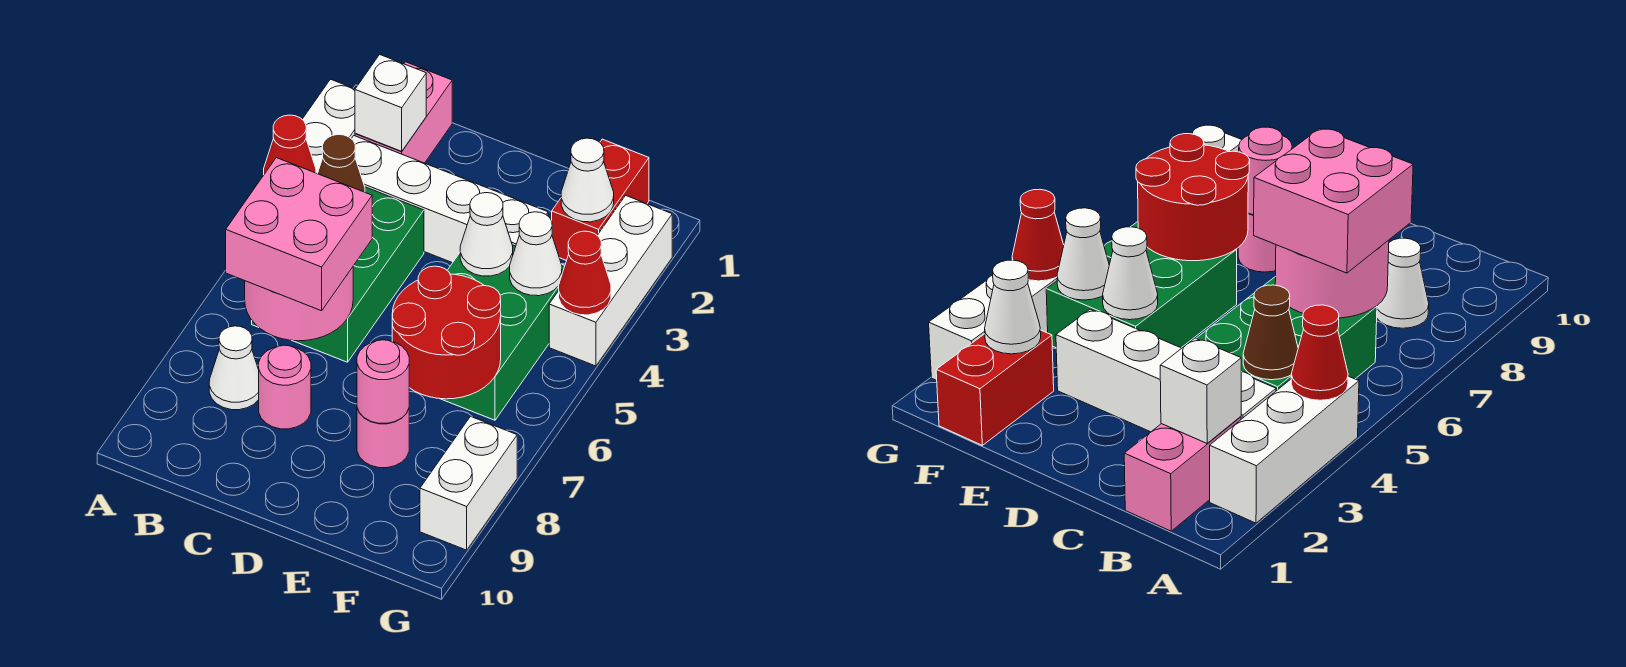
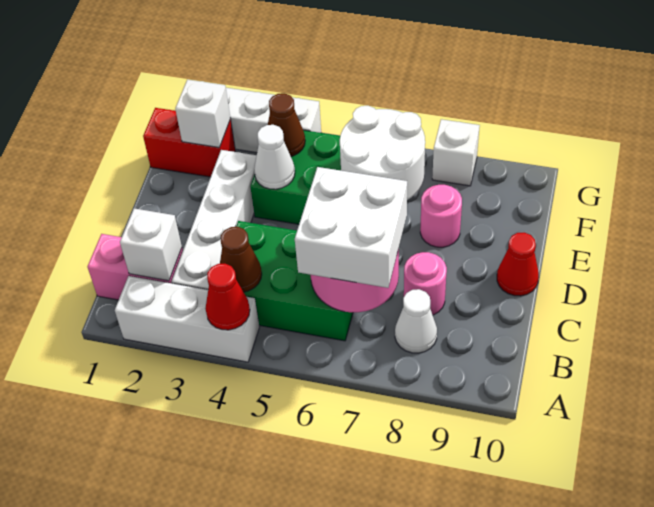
pink 2x2 brick [226,158,372,311] -> white 2x2 brick [295,167,407,288]
red 2x2 round brick [392,266,501,399] -> white 2x2 round brick [340,106,425,200]
pink 1x1 round brick [357,340,409,423] -> none
white 1x1 cone [561,138,614,222] -> white 1x1 brick [175,80,230,148]
white 1x1 cone [510,212,562,296] -> brown 1x1 cone [268,93,305,156]
red 1x1 cone [559,231,611,315] -> red 1x1 cone moved to [497,233,539,296]
white 1x2 brick [420,416,517,550] -> white 1x1 brick [432,119,480,186]

